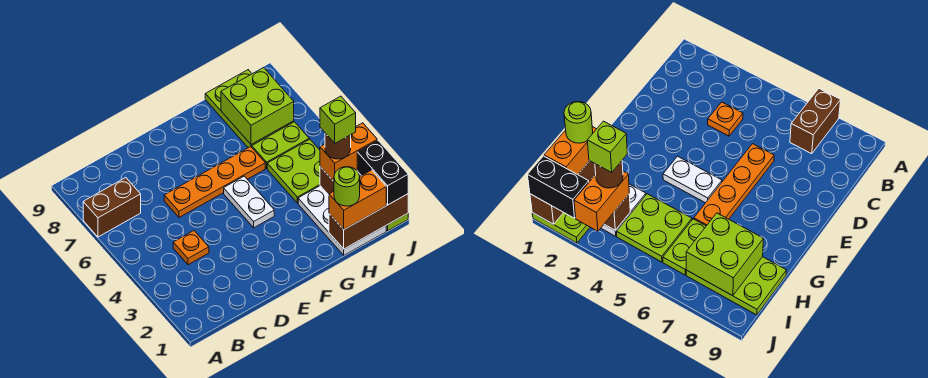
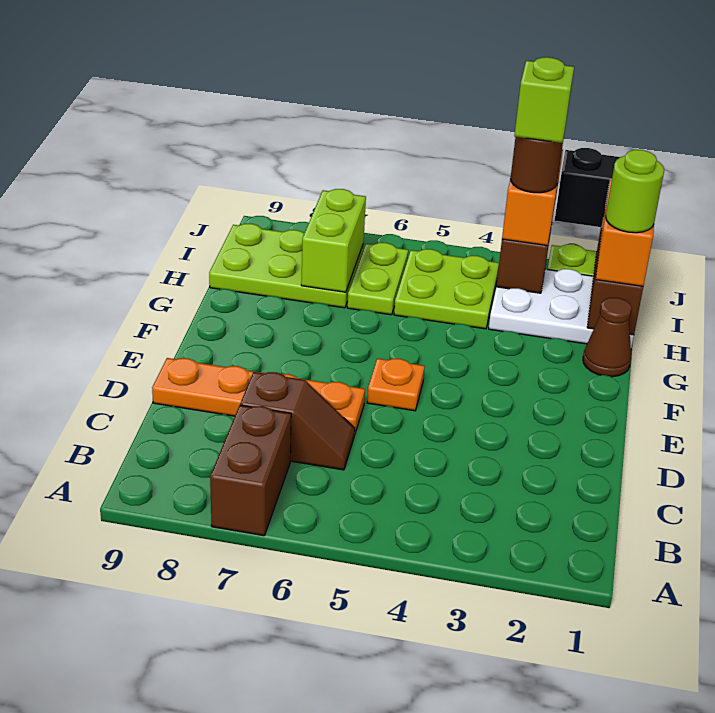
orange 1x1 plate [173,231,209,265] -> orange 1x1 plate moved to [367,358,425,411]
none -> brown 1x2 slope [240,372,355,470]
orange 1x4 plate [164,146,265,217] -> orange 1x4 plate turned to [152,358,365,435]
white 1x2 plate [224,176,274,228] -> none
none -> brown 1x1 cone [583,298,632,377]
lime 2x2 brick [221,68,294,145] -> lime 1x2 brick [301,189,366,292]

